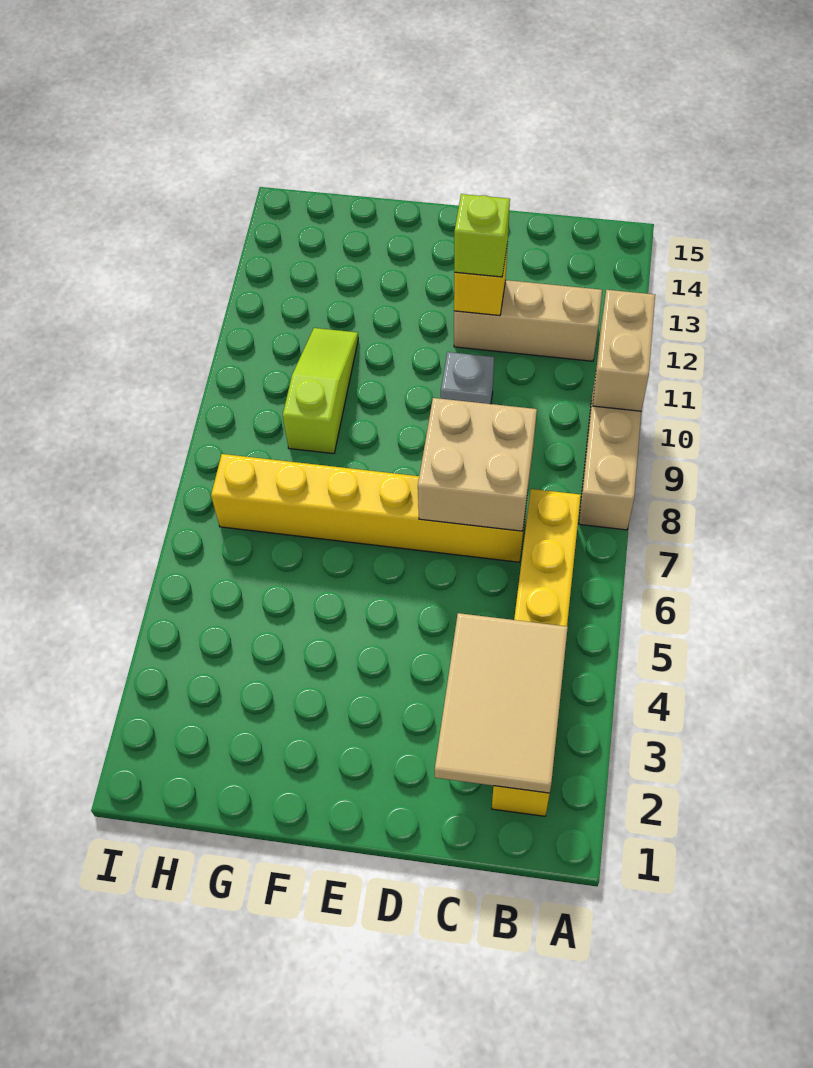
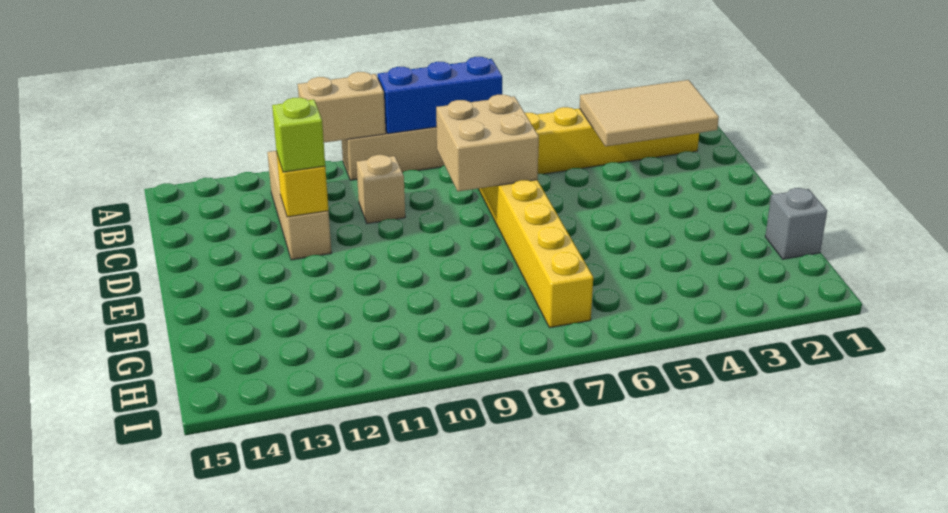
none -> blue 1x3 brick [378,57,502,134]
none -> tan 1x1 brick [356,155,405,224]
grey 1x1 brick [441,352,494,404] -> grey 1x1 brick moved to [765,188,827,259]
lime 1x3 slope [283,328,358,454] -> none

